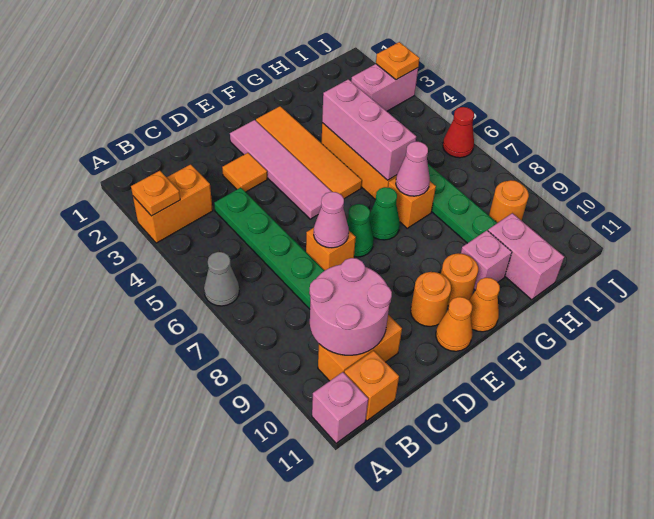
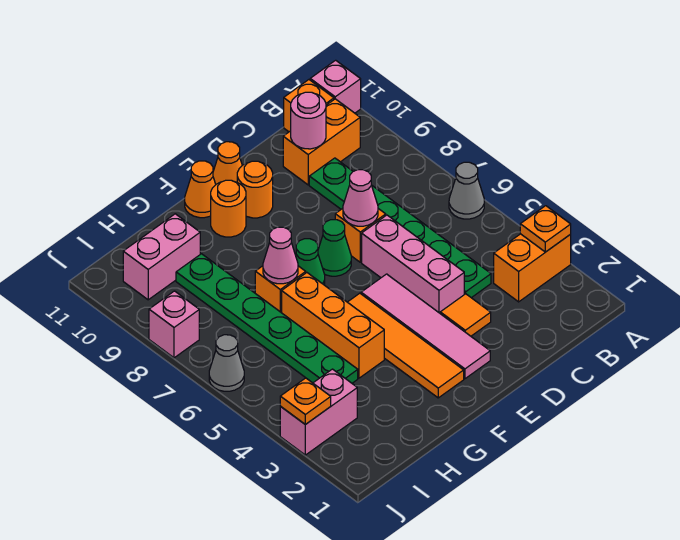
pink 2x2 round brick [309,258,392,355] -> pink 1x1 round brick [291,92,326,149]
pink 1x3 brick [322,79,416,180] -> pink 1x3 brick moved to [362,215,464,313]
pink 1x1 brick [461,230,512,290] -> pink 1x1 brick moved to [149,291,199,358]
pink 1x2 brick [488,213,564,300] -> pink 1x2 brick turned to [123,214,200,300]
orange 1x1 round brick [489,180,529,223] -> none
red 1x1 cone [443,107,474,158] -> grey 1x1 cone [209,335,244,391]

